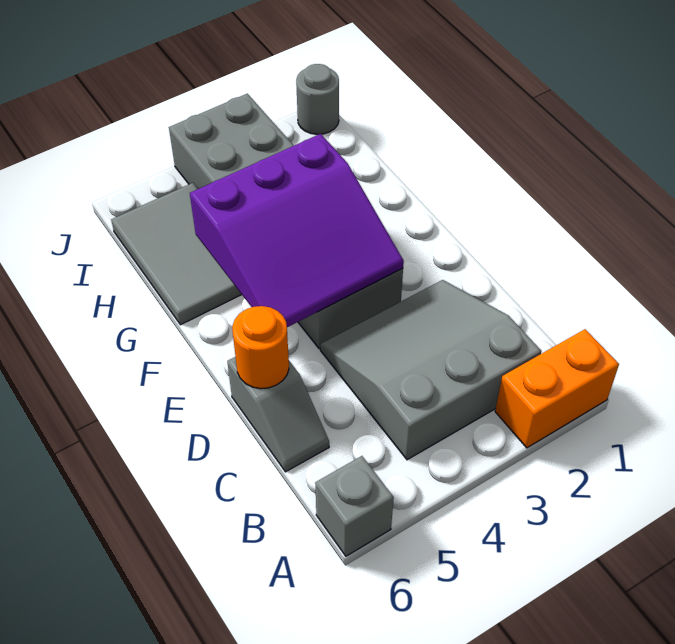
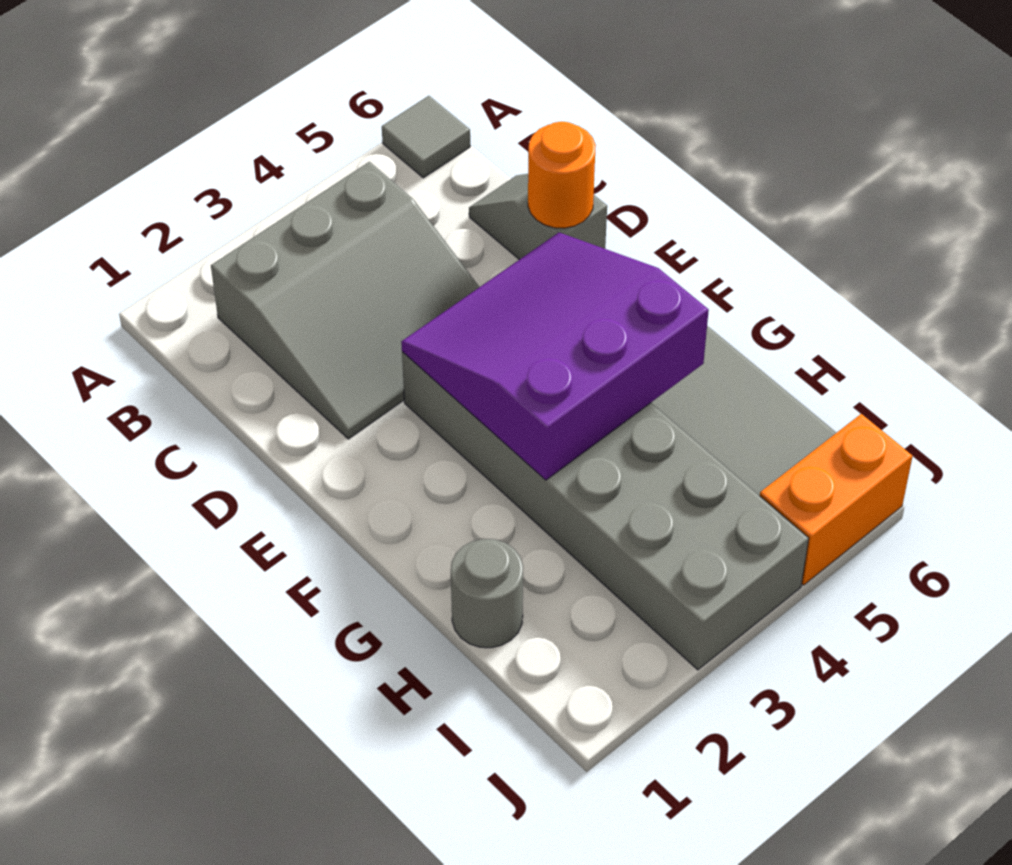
orange 1x2 brick [495,329,619,448] -> orange 1x2 brick moved to [760,414,913,585]
grey 1x1 brick [315,456,394,556] -> grey 1x1 tile [382,96,470,178]
grey 1x1 round brick [296,64,339,134] -> grey 1x1 round brick moved to [451,539,523,648]

